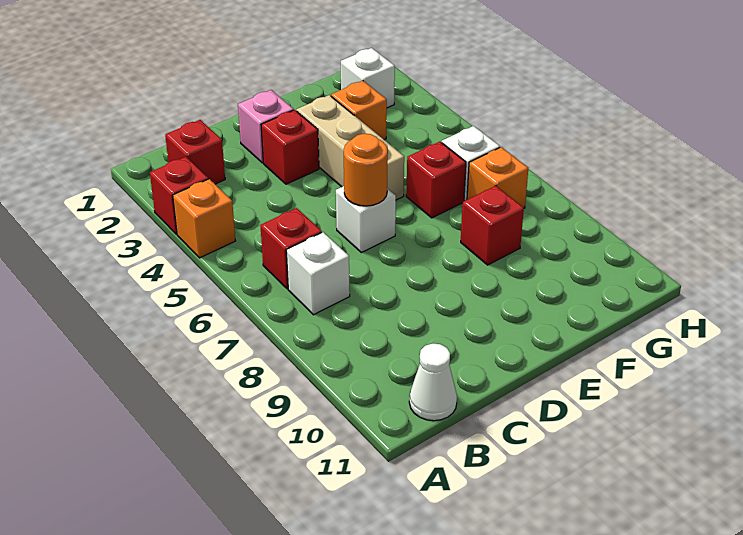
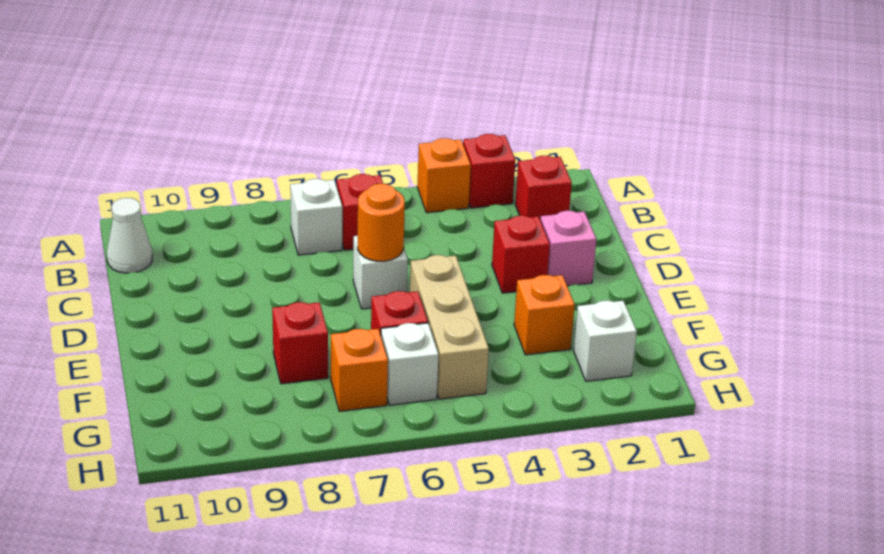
tan 1x3 brick [296,95,404,200] -> tan 1x3 brick turned to [410,255,489,399]

